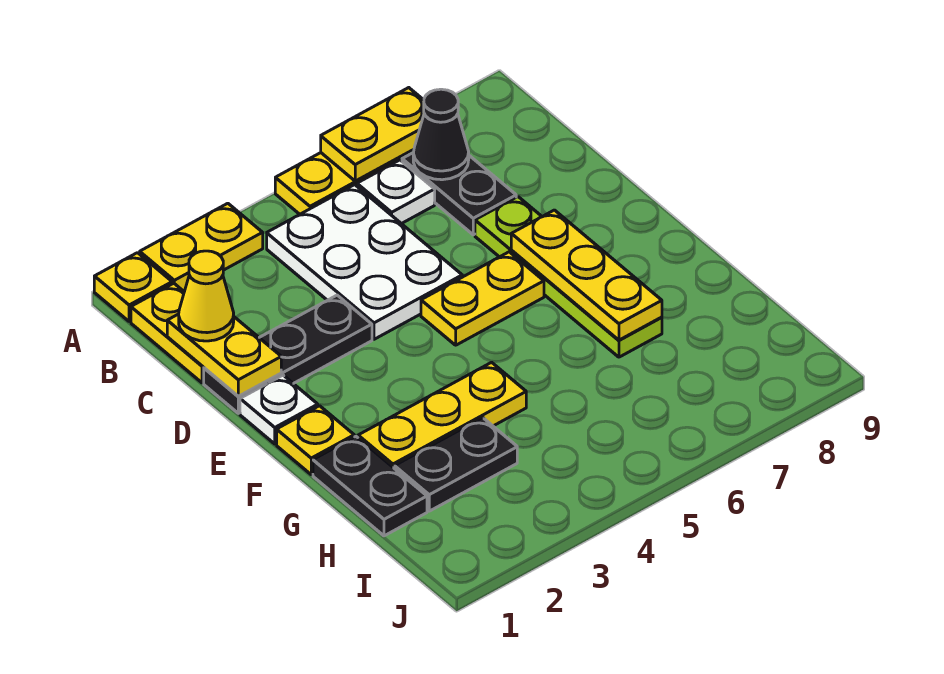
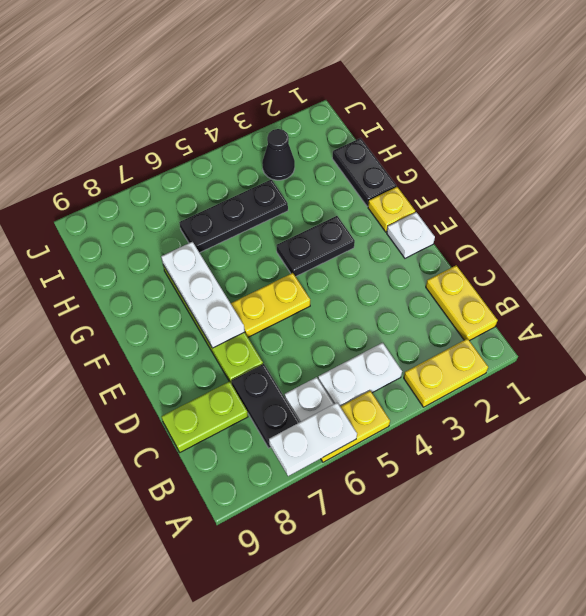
yellow 1x1 plate [94,253,172,321] -> none
yellow 1x2 plate [321,88,424,181] -> white 1x2 plate [269,403,357,476]
white 2x3 plate [267,185,462,339] -> white 1x2 plate [318,343,402,406]
black 1x1 cone [413,89,469,180] -> black 1x1 cone moved to [262,129,295,180]
yellow 1x2 plate [167,314,281,396] -> none
yellow 1x1 cone [179,251,234,341] -> none
none -> lime 1x2 plate [161,381,248,452]
black 1x3 plate [204,295,372,413] -> black 1x3 plate moved to [179,179,288,253]
yellow 1x3 plate [511,210,662,340] -> white 1x3 plate [161,242,245,348]
yellow 1x3 plate [358,362,526,469] -> none
black 1x2 plate [395,418,517,511] -> black 1x2 plate moved to [277,216,355,277]

